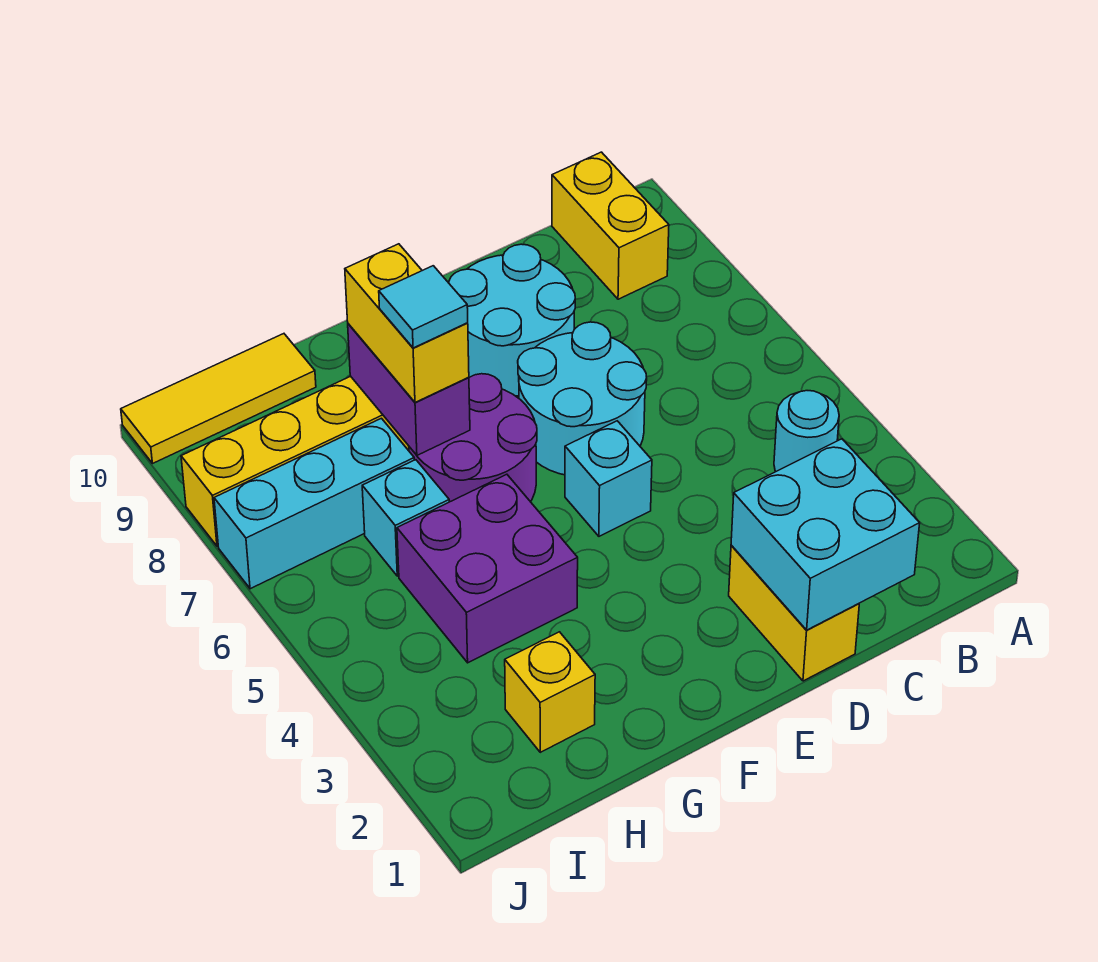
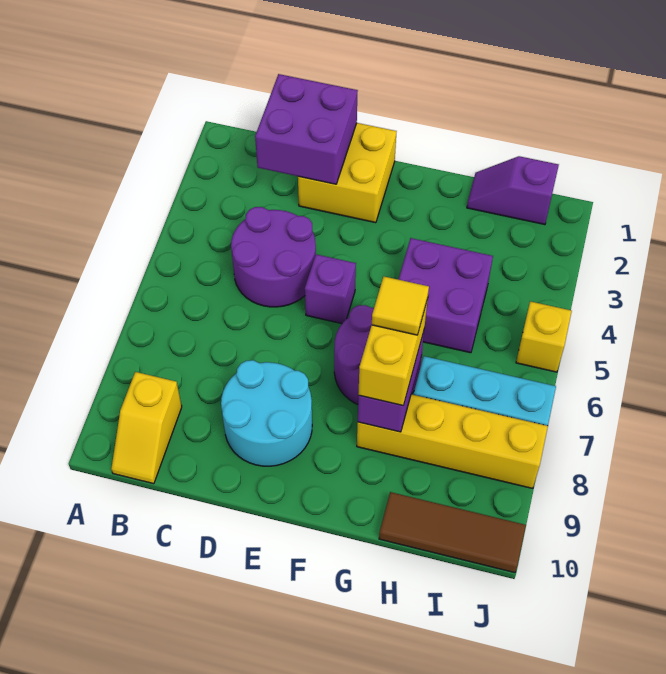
cyan 1x1 round brick [774,391,839,472] -> none
yellow 1x2 brick [552,152,669,299] -> yellow 1x2 slope [111,372,182,484]
cyan 2x2 brick [731,439,920,630] -> purple 2x2 brick [255,74,358,184]
none -> purple 2x2 round brick [231,207,316,307]
yellow 1x2 brick [729,546,859,681] -> yellow 2x2 brick [298,123,397,223]
cyan 2x2 round brick [518,322,647,475] -> none
cyan 1x1 brick [565,421,652,536] -> purple 1x1 brick [305,254,356,324]
cyan 1x1 tile [379,266,468,348] -> yellow 1x1 tile [372,277,429,335]
none -> purple 1x2 slope [467,156,559,225]
yellow 1x1 brick [505,632,595,752] -> yellow 1x1 brick moved to [516,301,572,372]
cyan 1x1 brick [362,460,449,576] -> none
yellow 1x3 tile [121,334,316,464] -> brown 1x3 tile [379,492,526,573]

